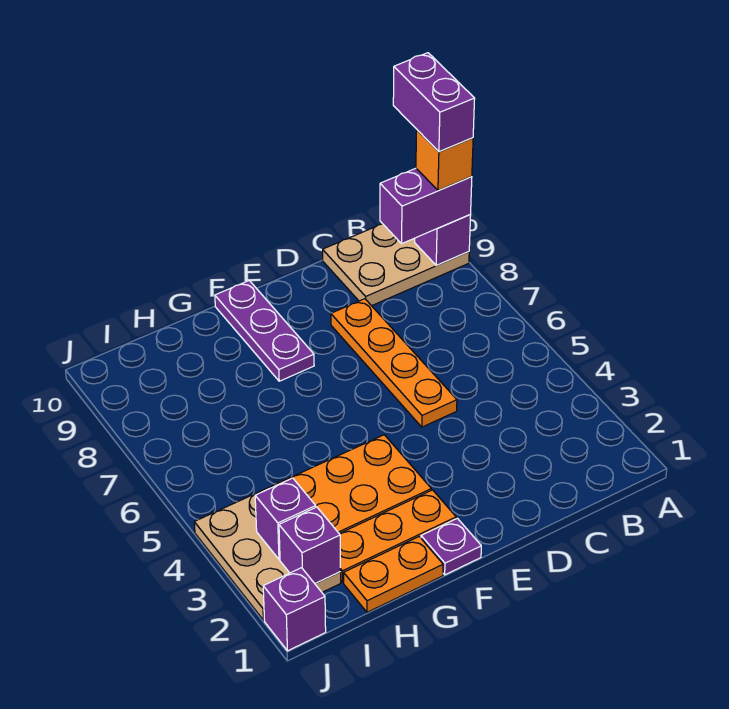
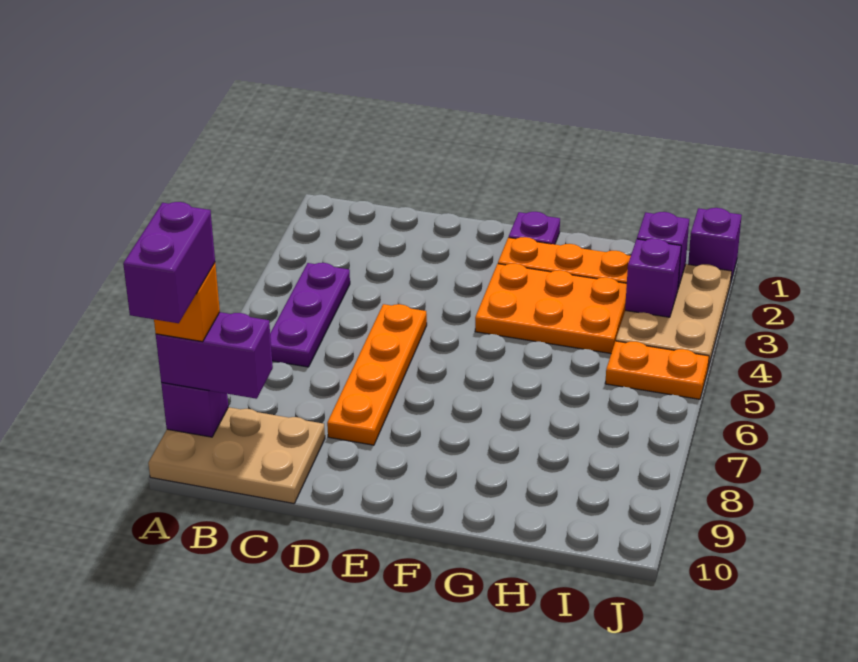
purple 1x3 plate [215,281,314,381] -> purple 1x3 plate moved to [270,263,350,367]
orange 1x2 plate [344,537,443,612] -> orange 1x2 plate moved to [605,341,709,399]

